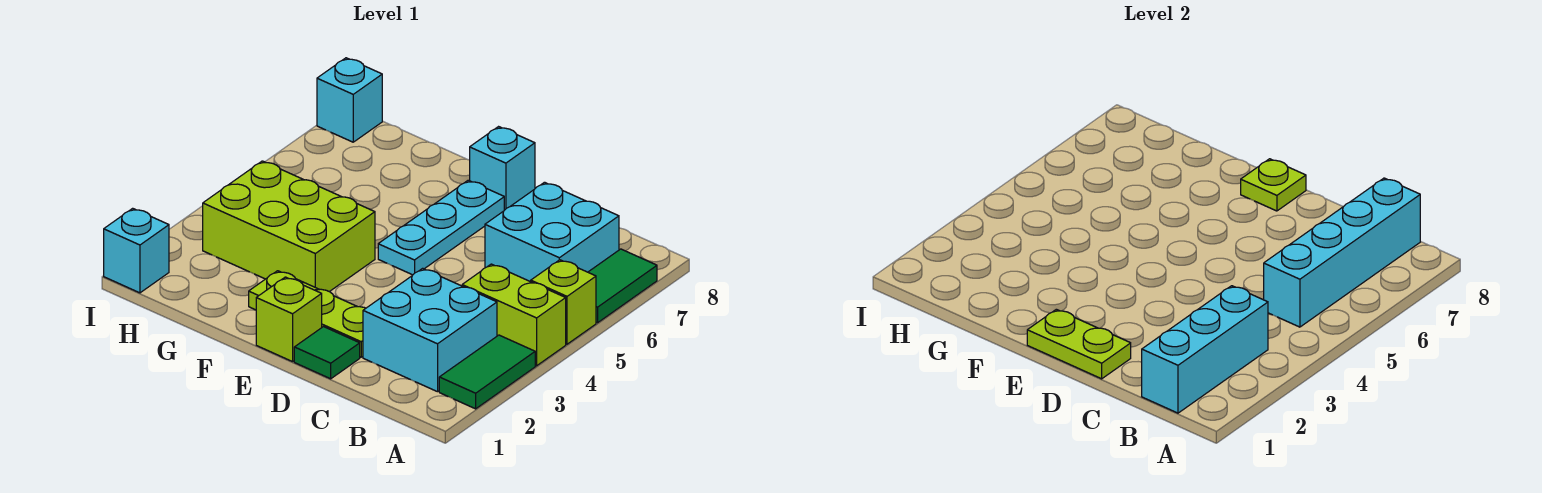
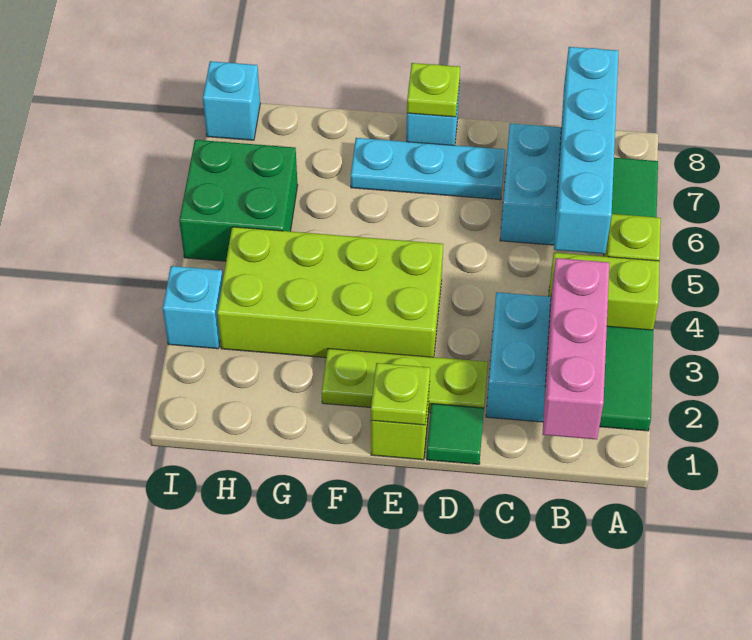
cyan 1x3 brick [1142,286,1268,413] -> pink 1x3 brick [542,258,609,440]
lime 1x2 plate [1027,309,1131,379] -> lime 1x1 plate [371,363,430,425]
cyan 1x3 plate [378,180,504,275] -> cyan 1x3 plate turned to [351,138,505,200]
lime 2x3 brick [203,161,375,292] -> lime 2x4 brick [217,227,443,358]
none -> green 2x2 brick [179,140,298,261]
cyan 1x1 brick [104,208,169,293] -> cyan 1x1 brick moved to [163,266,223,349]

